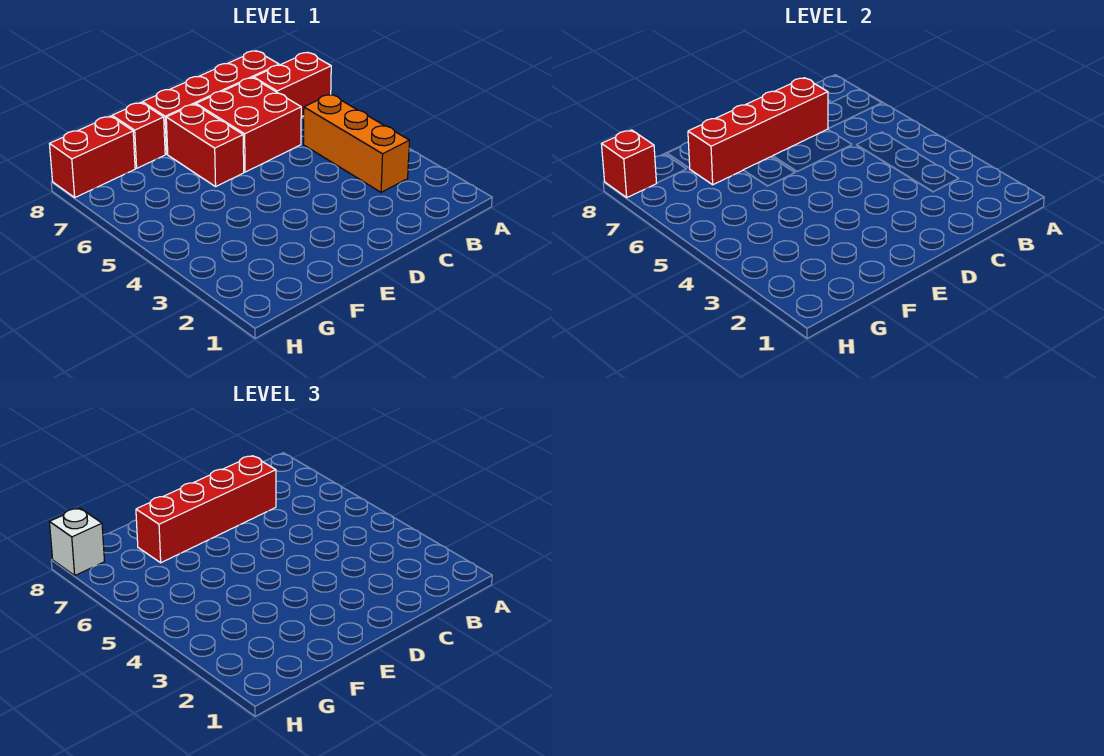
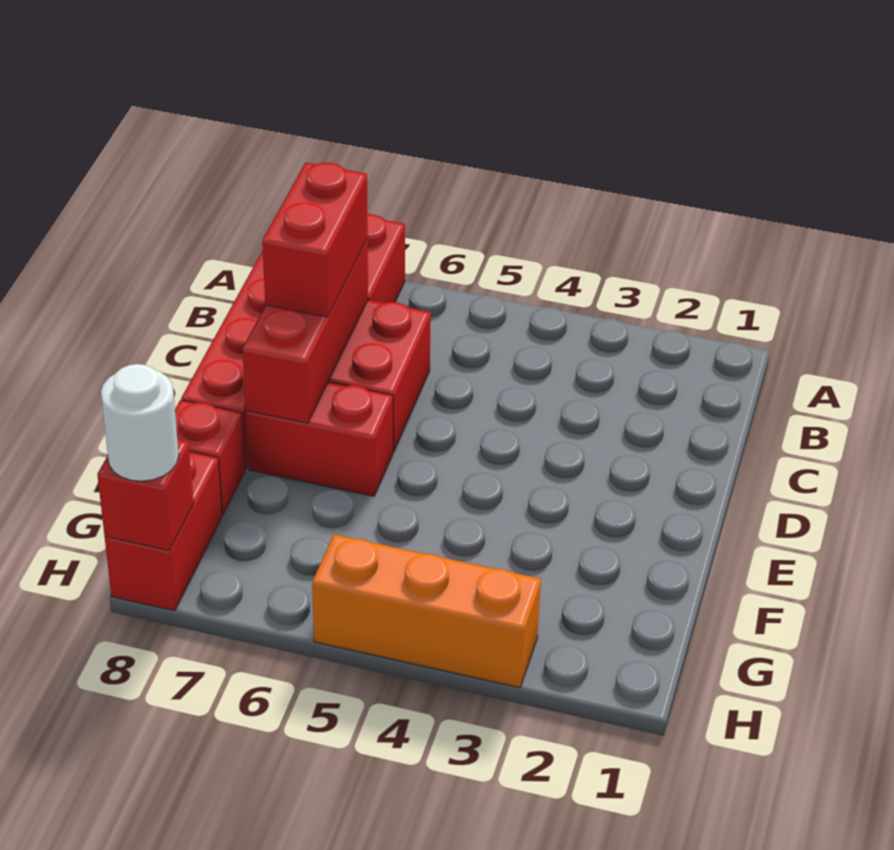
orange 1x3 brick [303,94,409,192] -> orange 1x3 brick moved to [312,535,541,688]
red 1x4 brick [688,78,828,185] -> red 1x3 brick [242,239,368,423]
red 1x4 brick [136,456,276,563] -> red 1x2 brick [262,163,368,317]
white 1x1 brick [50,508,105,575] -> white 1x1 round brick [101,364,179,481]

